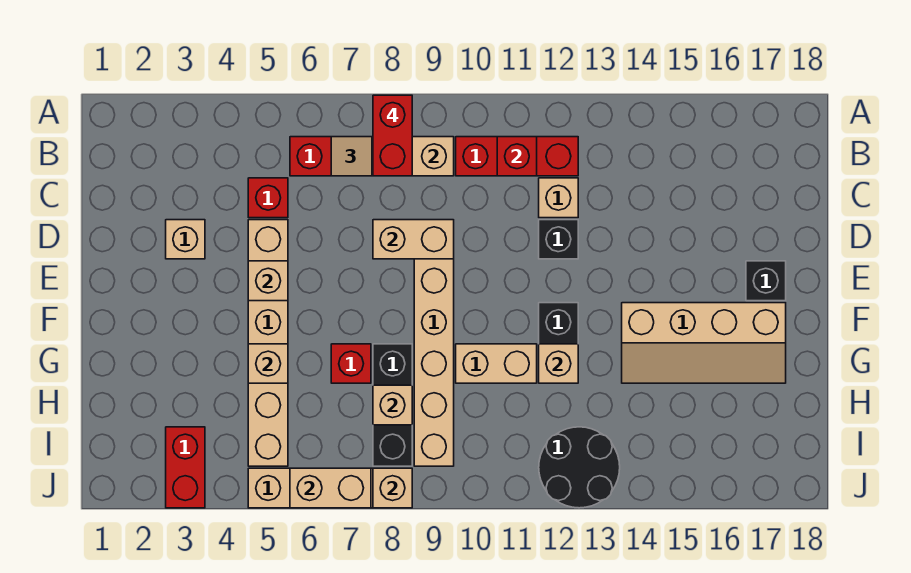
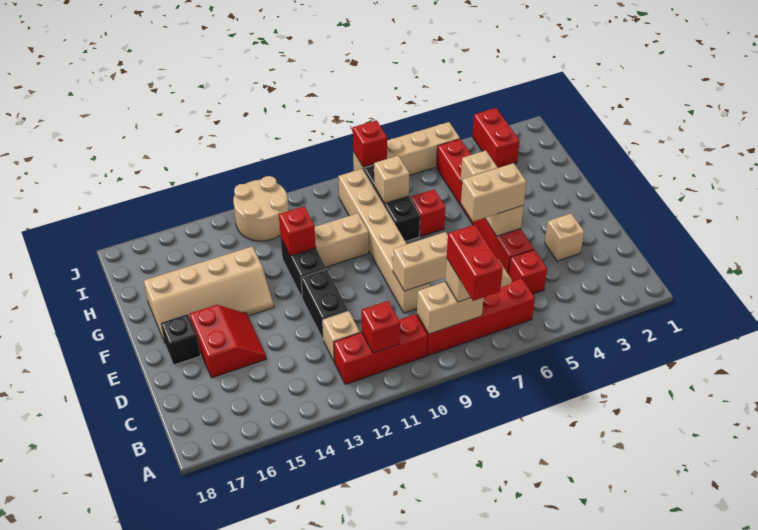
tan 1x6 brick [248,220,288,466] -> red 1x6 brick [437,139,534,273]
black 1x1 brick [539,220,578,259] -> black 1x2 brick [301,269,348,340]
none -> red 2x2 slope [190,305,266,378]
tan 2x4 slope [622,303,786,383] -> tan 2x4 slope turned to [144,247,274,340]
tan 1x1 brick [539,344,578,383] -> red 1x1 brick [279,207,316,256]
black 2x2 round brick [539,427,620,508] -> tan 2x2 round brick [233,176,289,241]
tan 1x2 brick [290,468,371,508] -> tan 1x2 brick moved to [461,163,526,221]
tan 1x1 brick [373,468,412,508] -> red 1x1 brick [353,120,387,167]

